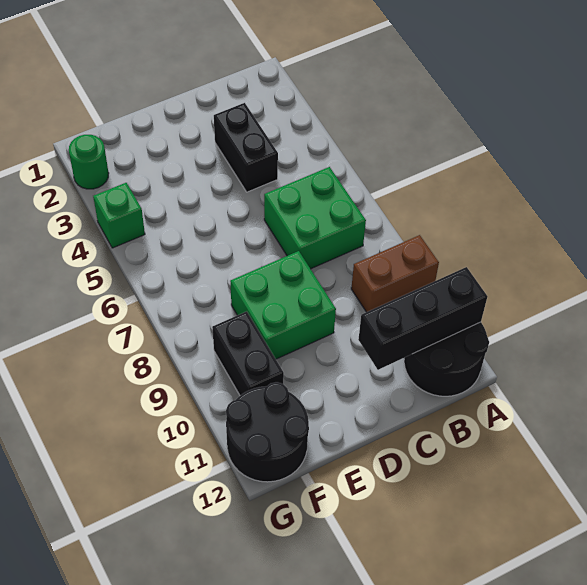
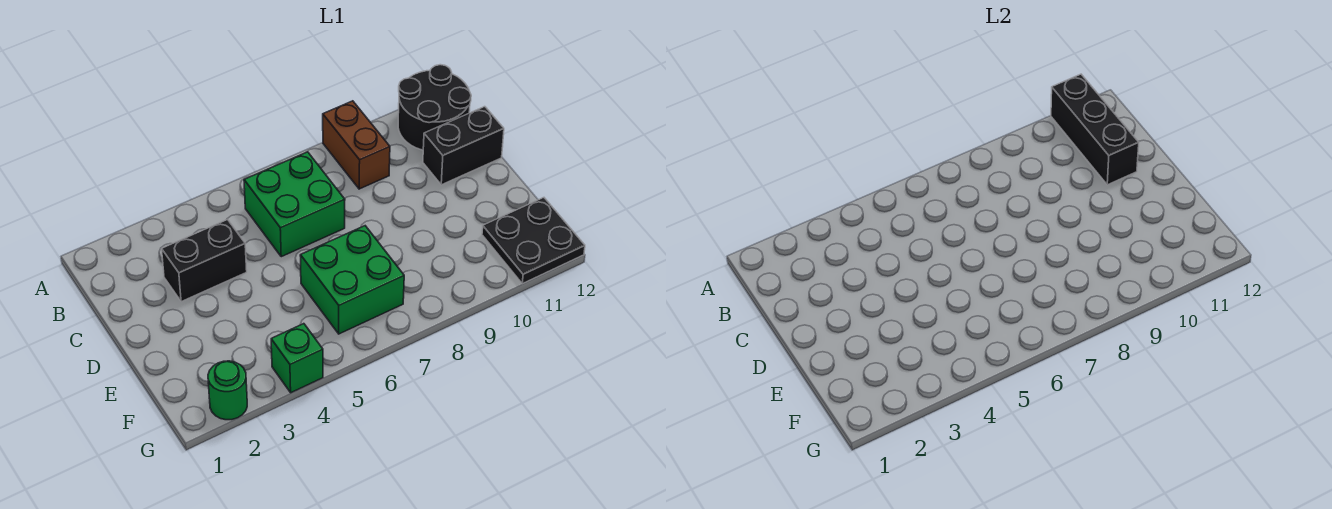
green 2x2 brick [230,251,336,359] -> green 2x2 brick moved to [300,226,404,334]
black 1x2 brick [212,311,284,395] -> black 1x2 brick moved to [423,107,504,185]
black 2x2 round brick [226,382,309,482] -> black 2x2 plate [482,198,585,284]

